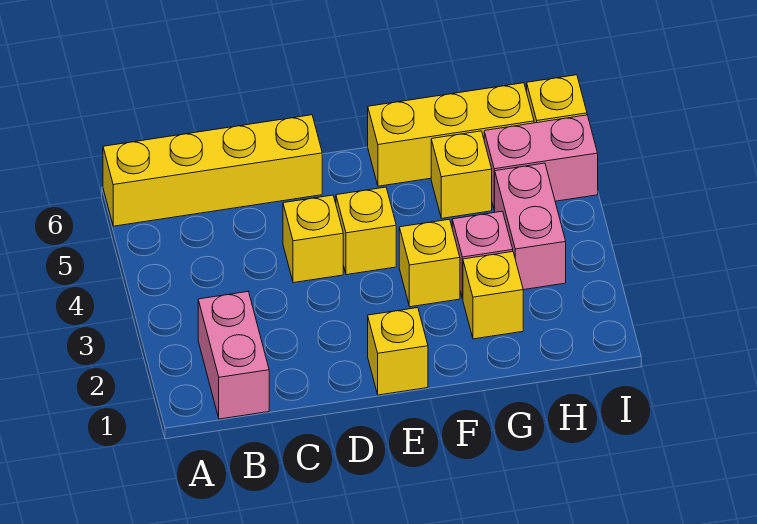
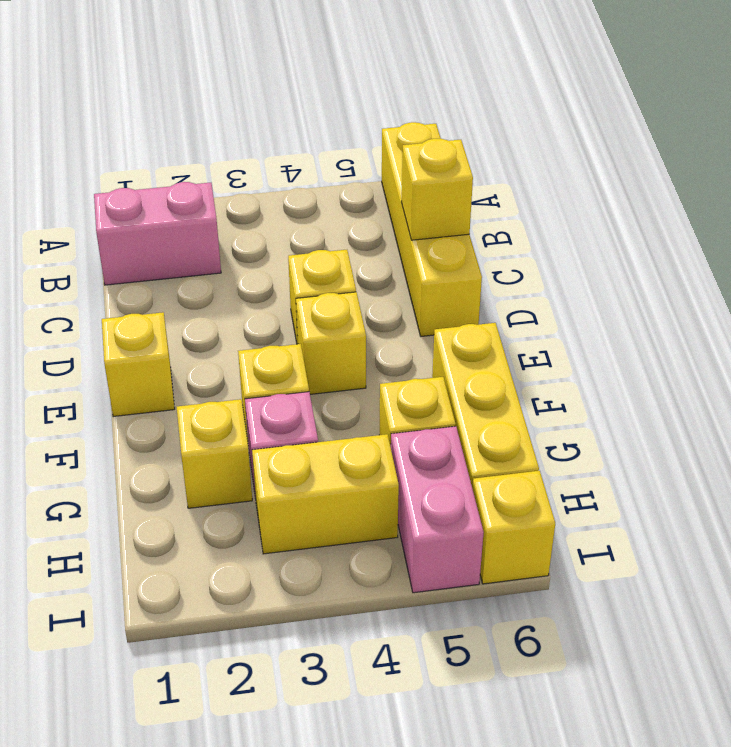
none -> yellow 1x1 brick [401,139,473,240]
pink 1x2 brick [494,163,566,290] -> yellow 1x2 brick [252,434,399,554]

